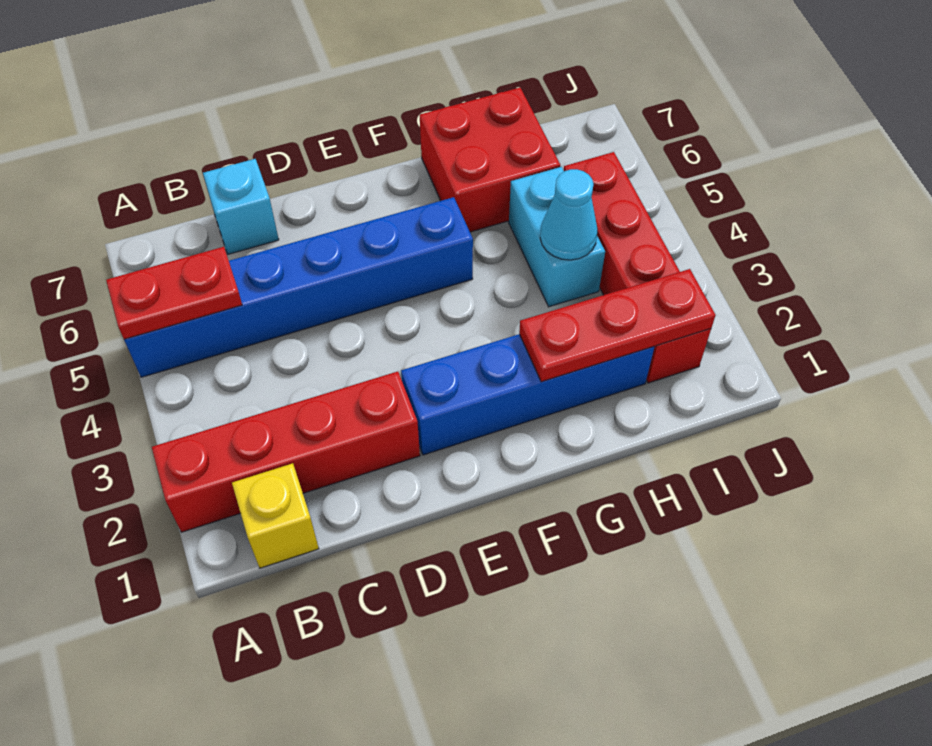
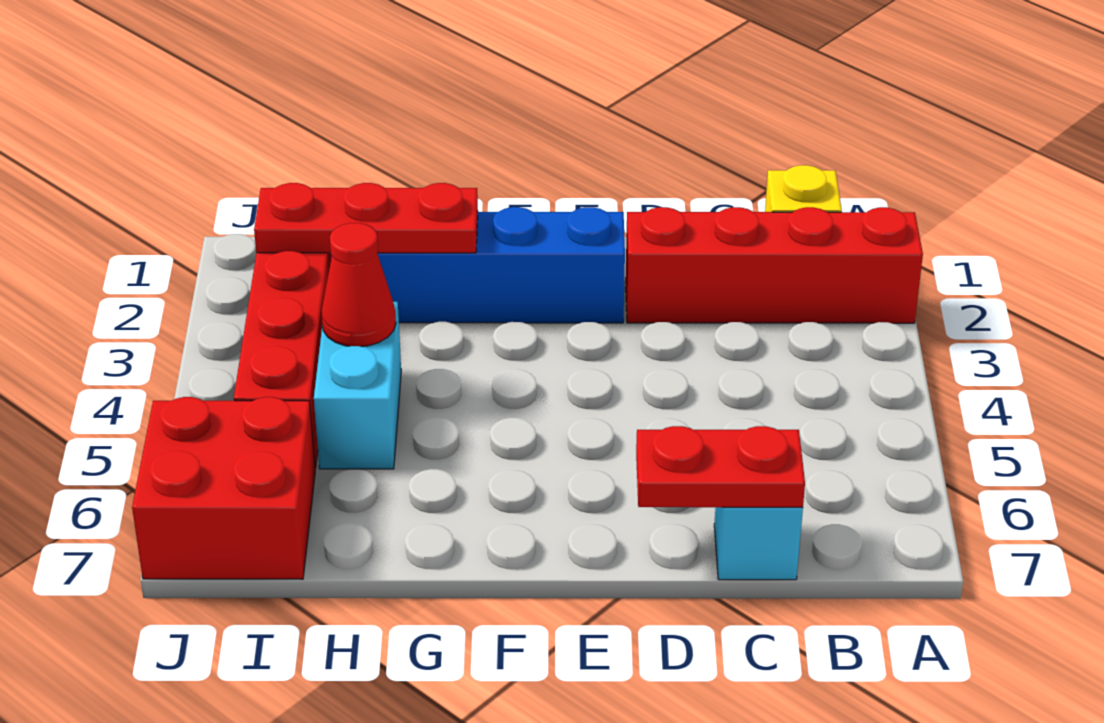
blue 1x6 brick [124,197,473,377] -> none
red 1x2 plate [106,247,242,339] -> red 1x2 plate moved to [636,426,805,507]
red 2x2 brick [420,88,560,232] -> red 2x2 brick moved to [132,397,315,579]
cyan 1x1 cone [540,169,598,260] -> red 1x1 cone [321,223,396,347]

